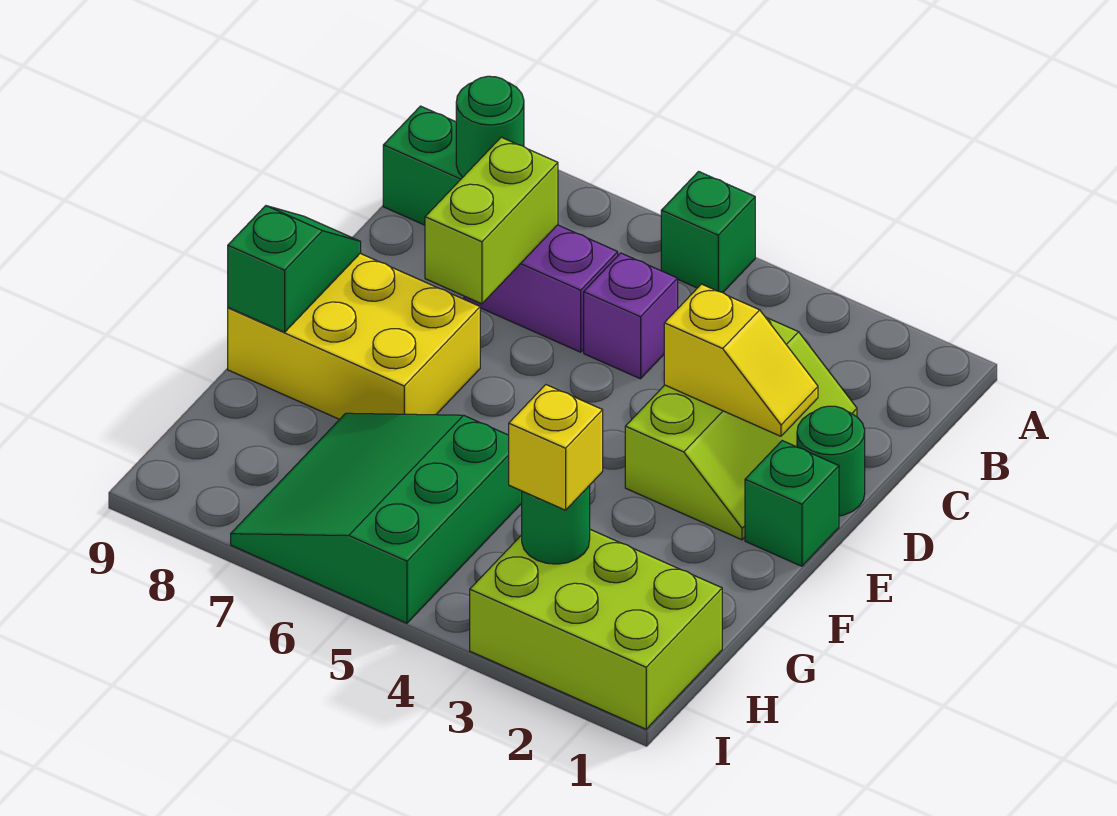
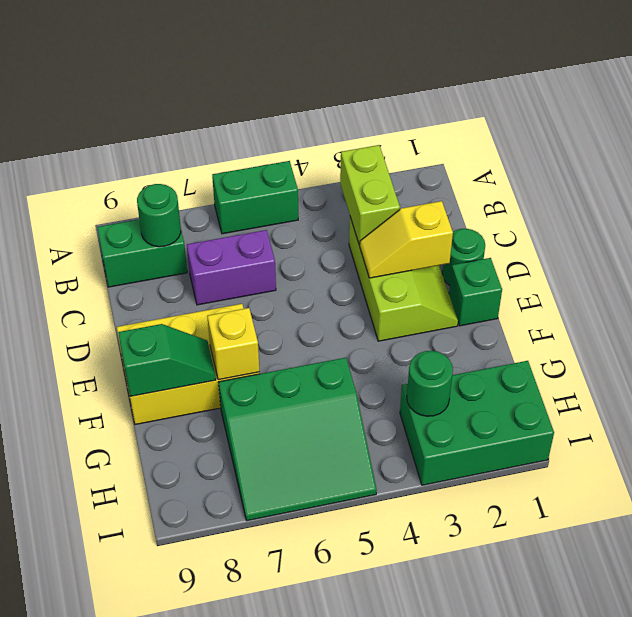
green 1x1 brick [661,172,755,293] -> green 1x2 brick [212,161,298,234]
purple 1x1 brick [584,253,678,379] -> none
lime 1x2 brick [425,137,558,304] -> lime 1x2 brick moved to [340,145,400,245]
yellow 1x2 slope [664,284,818,436] -> yellow 1x2 slope turned to [360,201,453,278]
green 1x2 slope [228,206,361,332] -> green 1x2 slope turned to [118,324,216,396]
green 3x3 slope [231,413,522,623] -> green 3x3 slope turned to [219,358,377,521]
lime 2x3 brick [470,530,722,729] -> green 2x3 brick [400,361,554,485]
yellow 1x1 brick [509,385,603,510] -> yellow 1x1 brick moved to [207,308,259,380]

